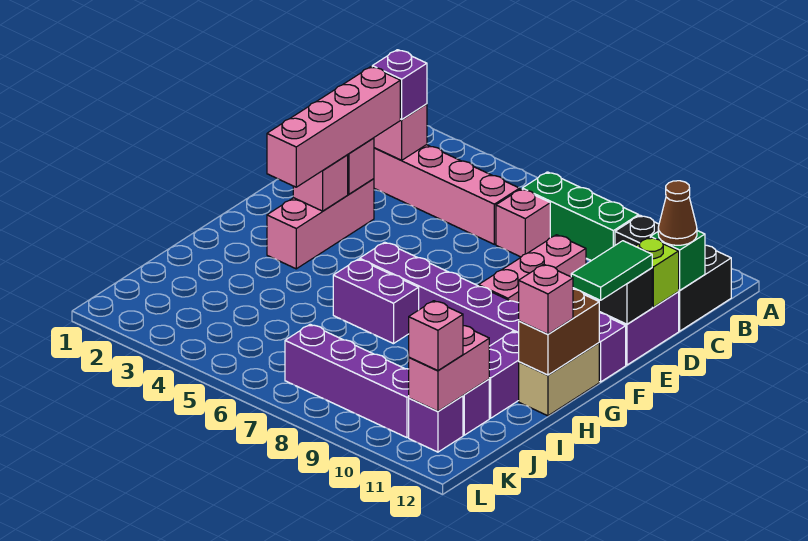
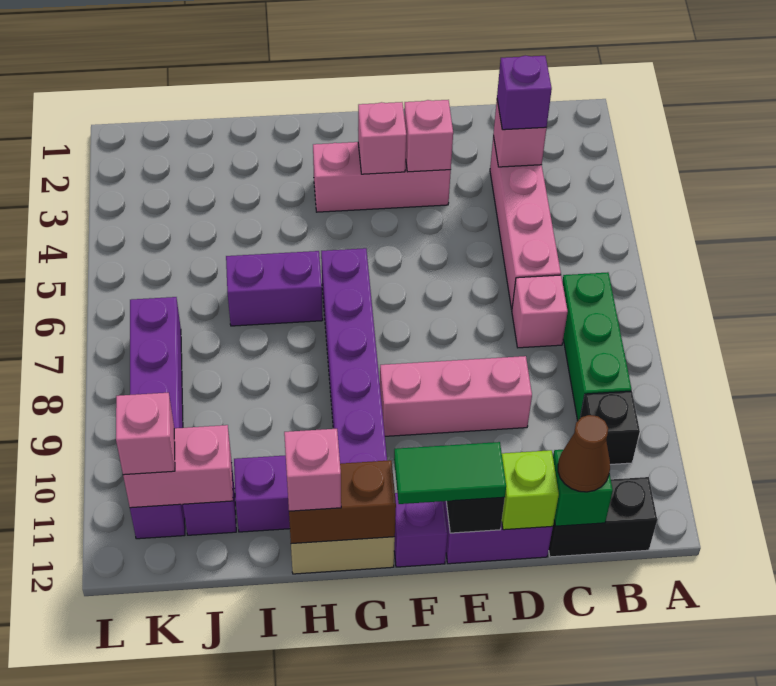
pink 1x4 brick [267,67,400,187] -> none
purple 1x2 brick [333,259,419,344] -> purple 1x2 brick turned to [226,251,323,326]

